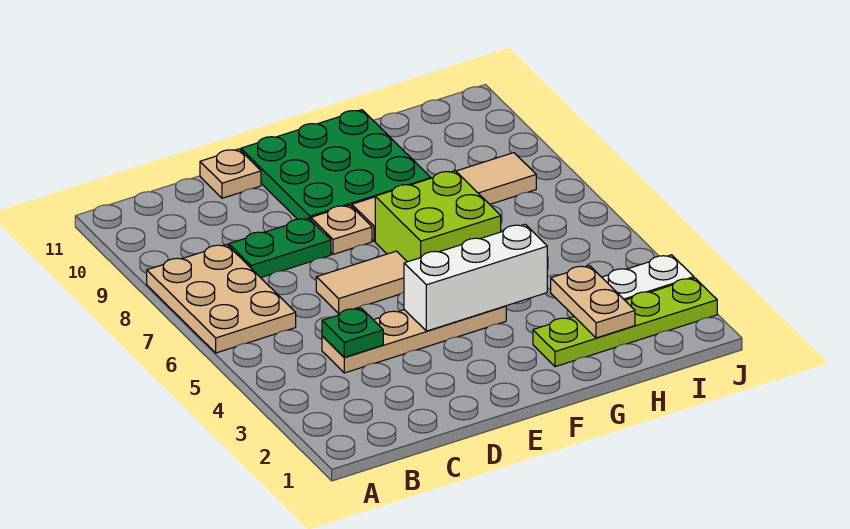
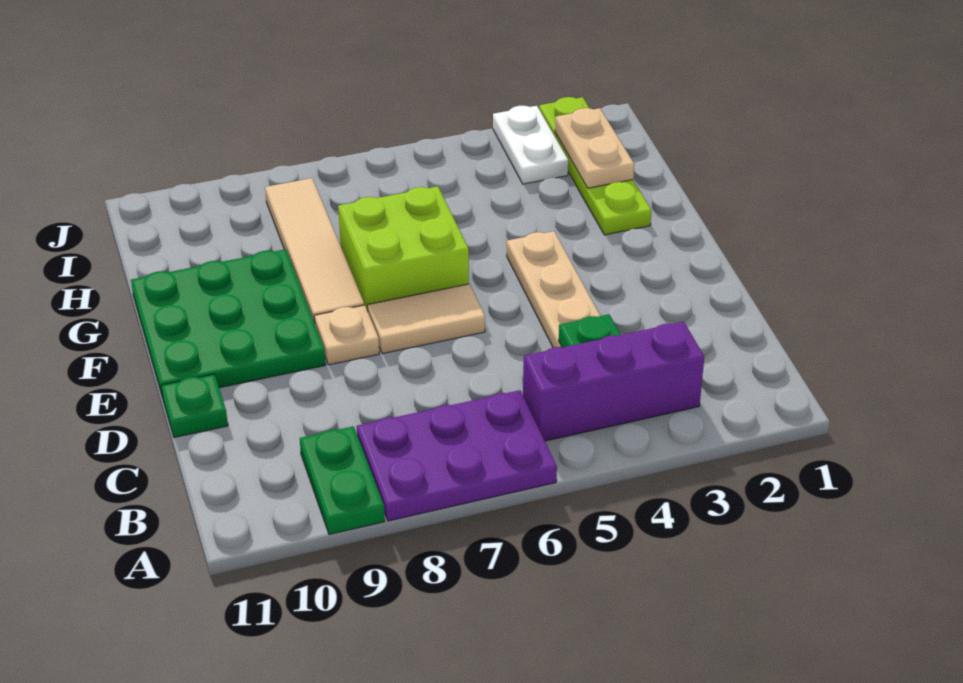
tan 2x3 plate [147,244,296,353] -> purple 2x3 plate [357,390,557,521]
none -> purple 1x3 brick [523,322,704,441]
green 1x2 plate [229,218,331,278] -> green 1x2 plate moved to [300,426,385,534]
tan 1x2 tile [316,251,407,314] -> tan 1x2 tile turned to [368,284,485,354]
tan 1x1 plate [200,149,261,198] -> green 1x1 plate [161,374,228,437]
white 1x3 brick [404,224,547,331] -> none
tan 1x2 plate [551,266,635,338] -> tan 1x2 plate turned to [555,108,634,188]

